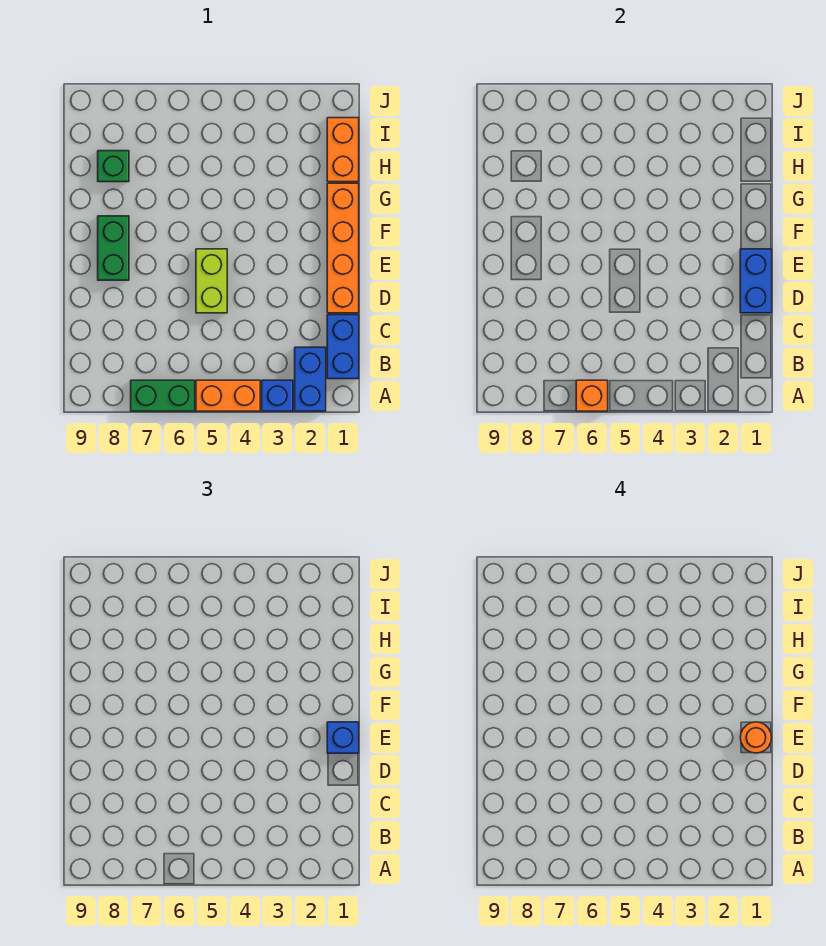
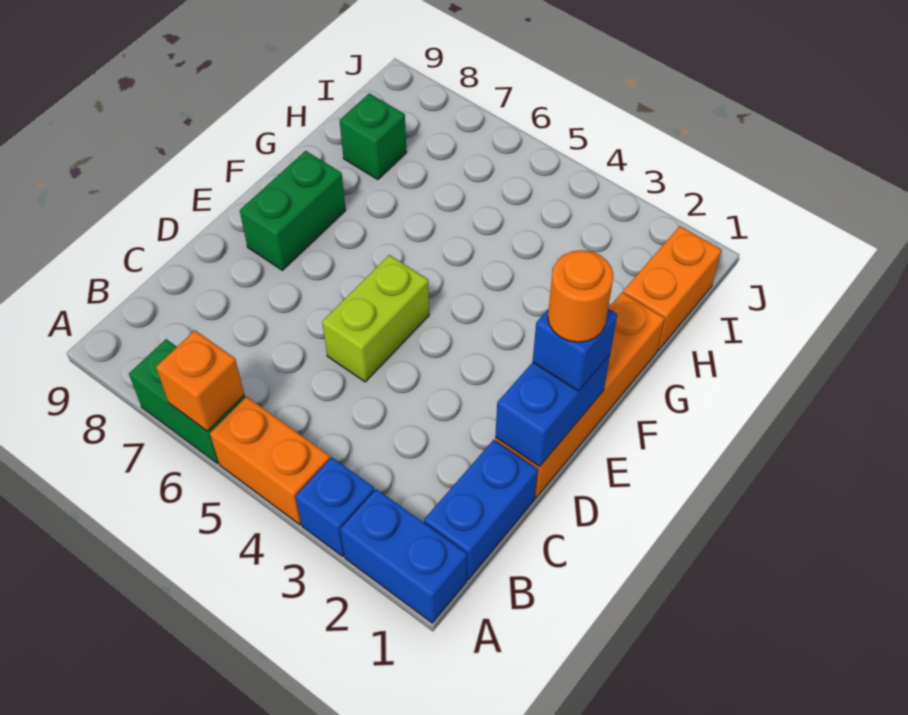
blue 1x2 brick [295,347,326,411] -> blue 1x2 brick turned to [340,489,467,623]

